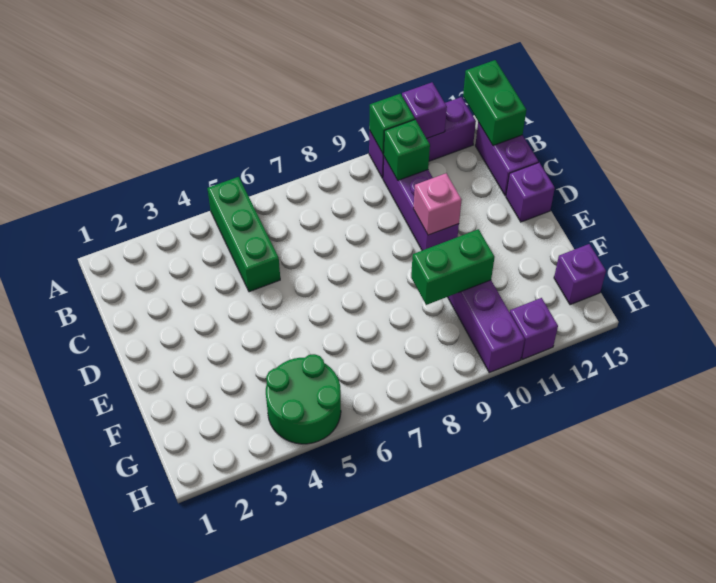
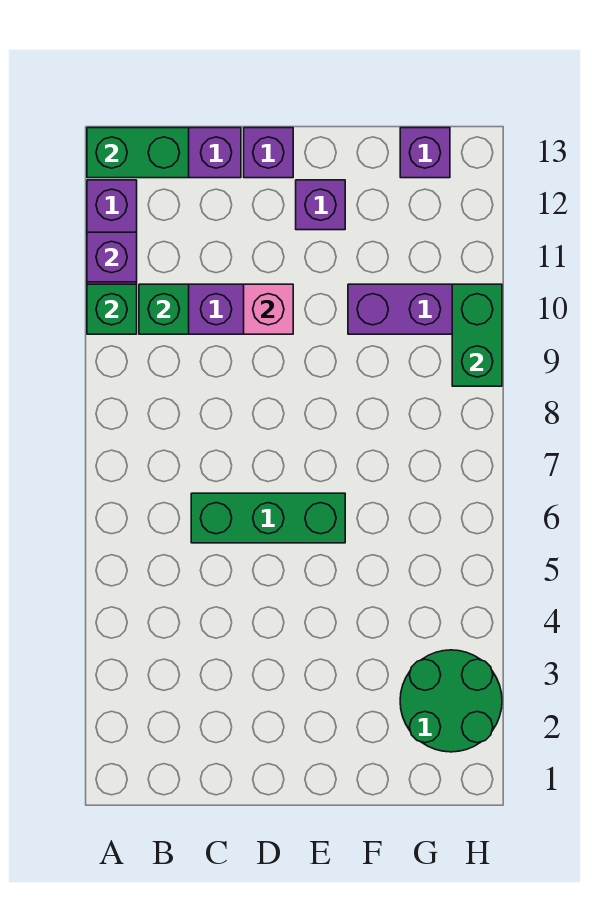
green 1x3 brick [207,177,280,292] -> green 1x3 brick moved to [191,493,345,543]
green 1x2 brick [411,229,494,305] -> green 1x2 brick moved to [452,284,502,386]
green 2x2 round brick [266,354,341,444] -> green 2x2 round brick moved to [400,650,502,752]
purple 1x1 brick [510,298,558,359] -> purple 1x1 brick moved to [296,180,345,230]

